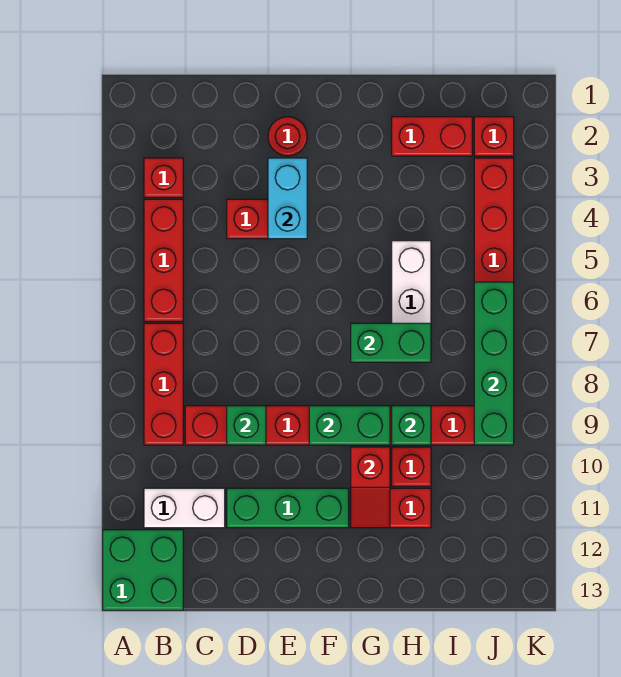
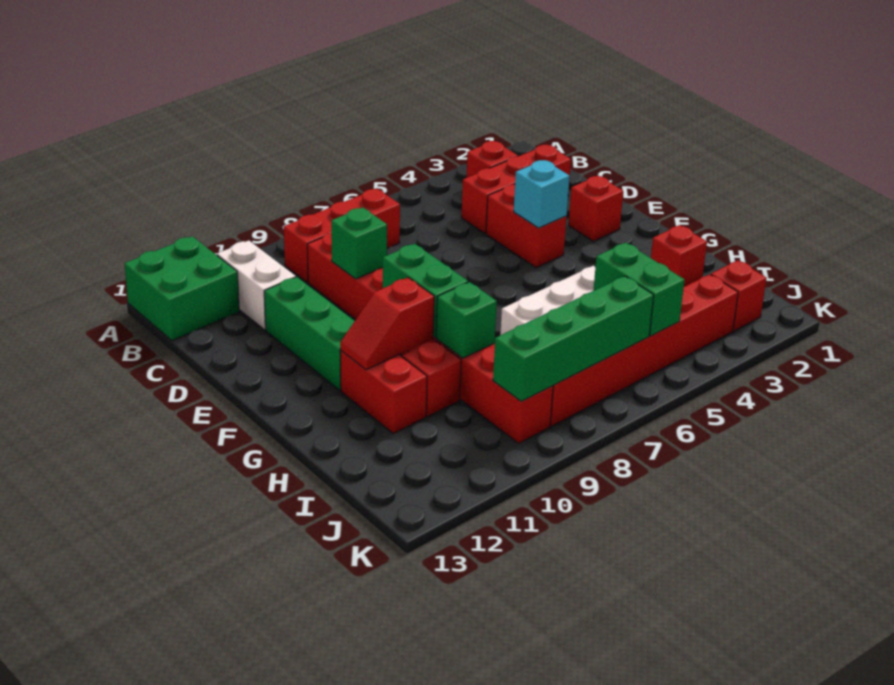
red 1x3 brick [144,199,183,321] -> red 1x3 brick moved to [461,145,571,233]
red 1x1 round brick [268,117,307,156] -> red 1x1 brick [569,176,623,241]
cyan 1x2 brick [268,158,307,239] -> cyan 1x1 brick [514,160,570,228]
green 1x2 brick [351,323,431,362] -> green 1x2 brick moved to [593,243,685,336]
red 1x2 brick [392,117,472,156] -> red 1x1 brick [651,225,707,287]

